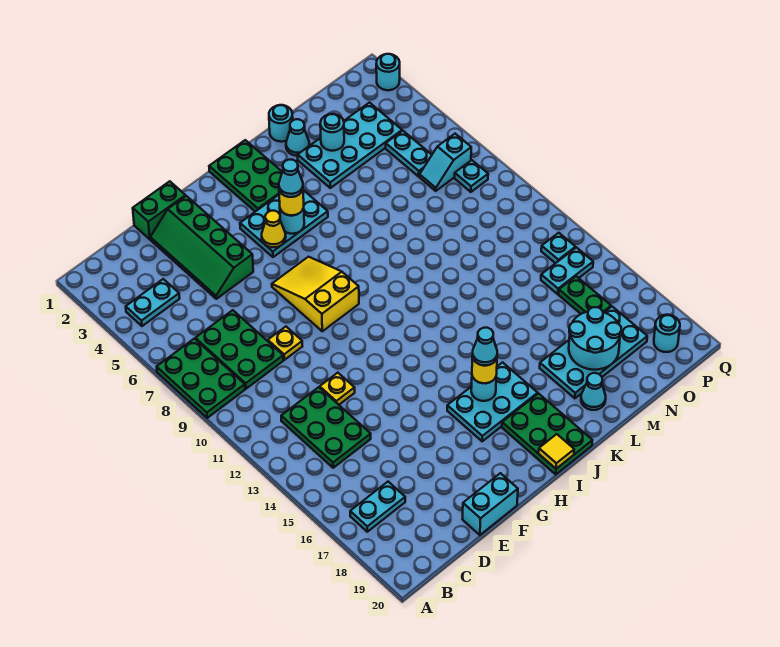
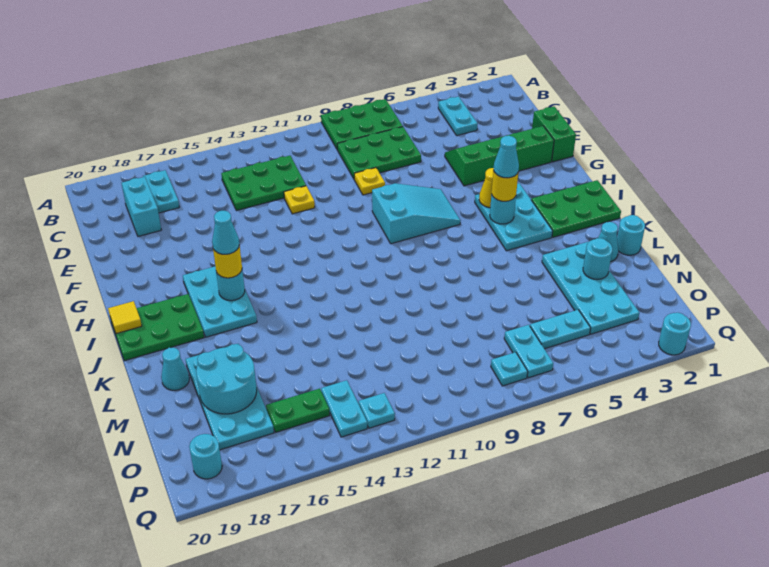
cyan 1x2 brick [462,473,518,535] -> cyan 1x2 brick moved to [122,177,161,236]
yellow 2x3 slope [272,257,359,331] -> cyan 2x3 slope [372,183,461,244]
cyan 1x2 slope [420,134,471,191] -> cyan 1x2 plate [504,325,553,378]

